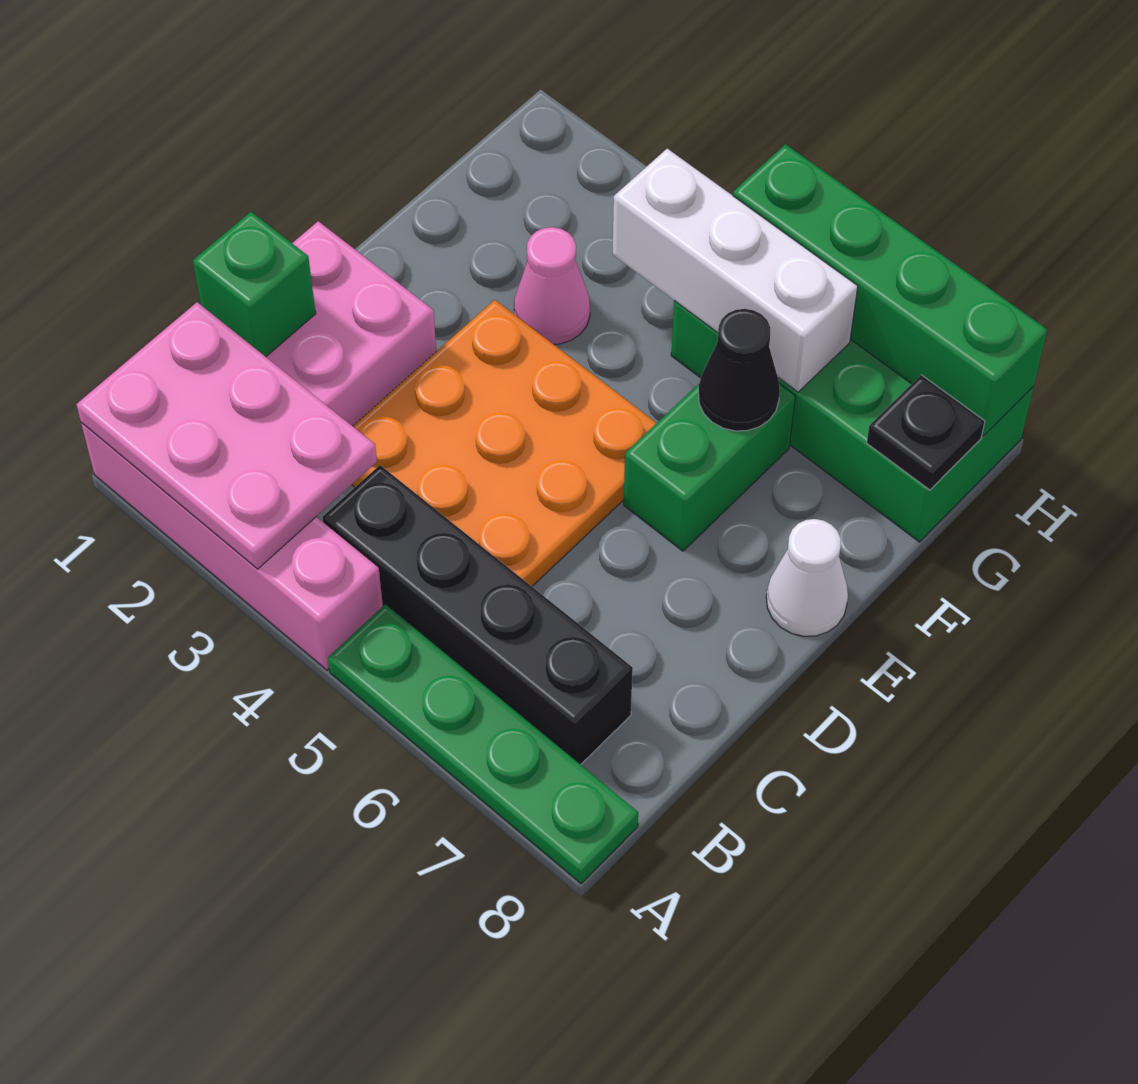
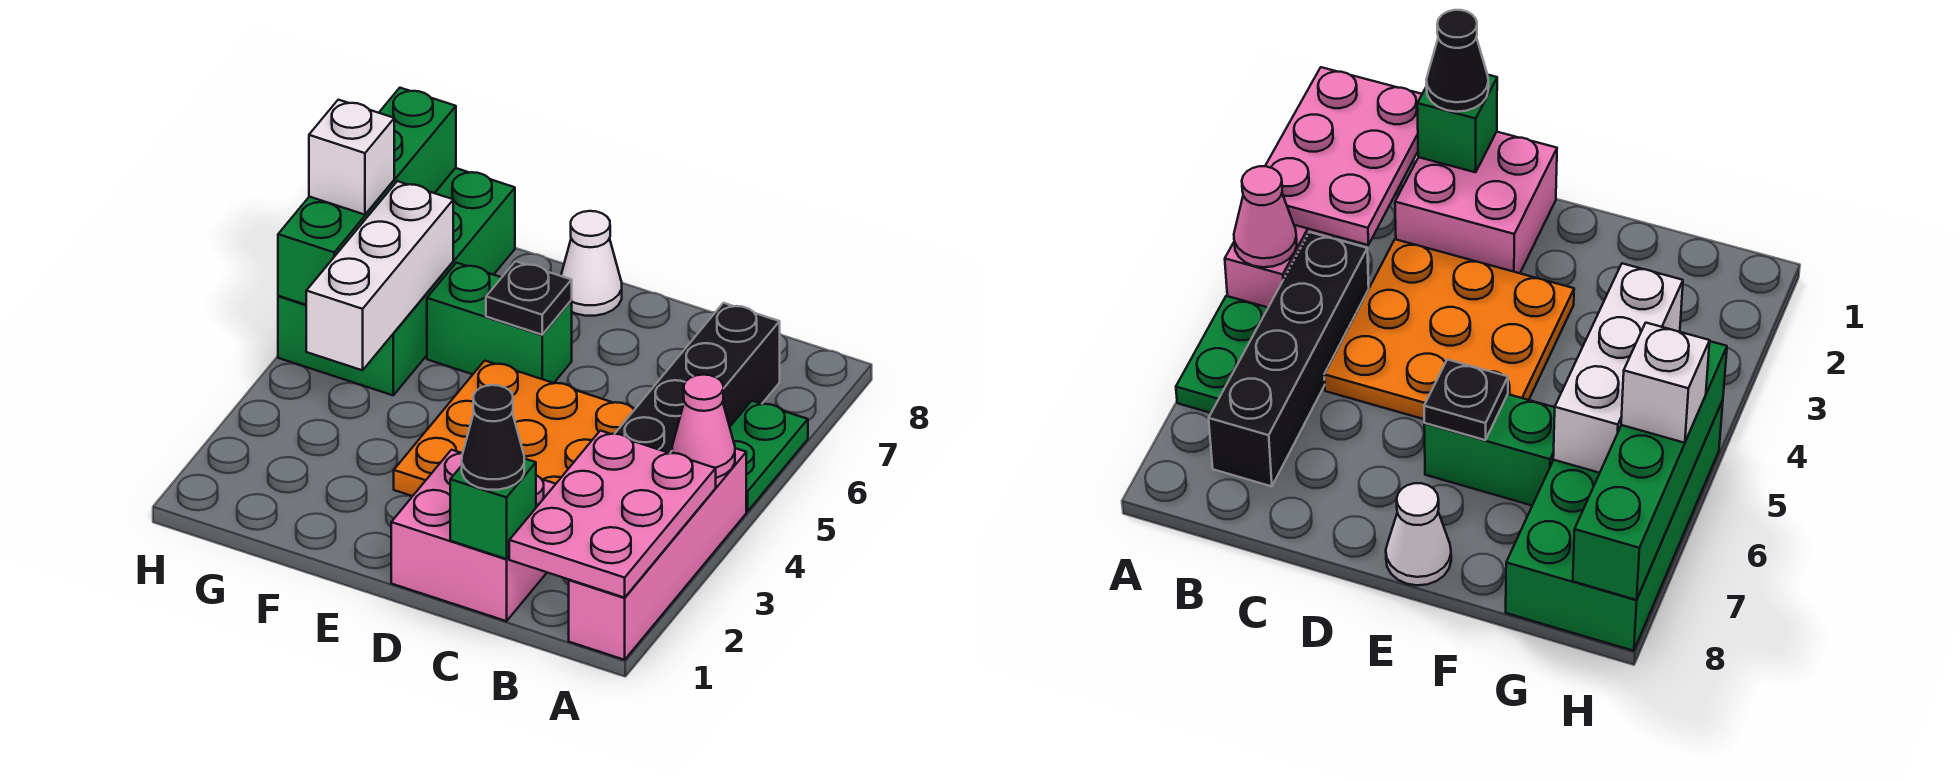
green 1x4 plate [328,604,638,884] -> green 1x2 plate [730,401,808,511]
pink 1x1 cone [514,227,590,344] -> pink 1x1 cone moved to [672,375,735,478]
black 1x1 cone [698,309,780,431] -> black 1x1 cone moved to [462,385,524,490]
black 1x1 plate [867,375,985,490] -> black 1x1 plate moved to [486,261,572,335]
none -> white 1x1 brick [309,100,394,215]

